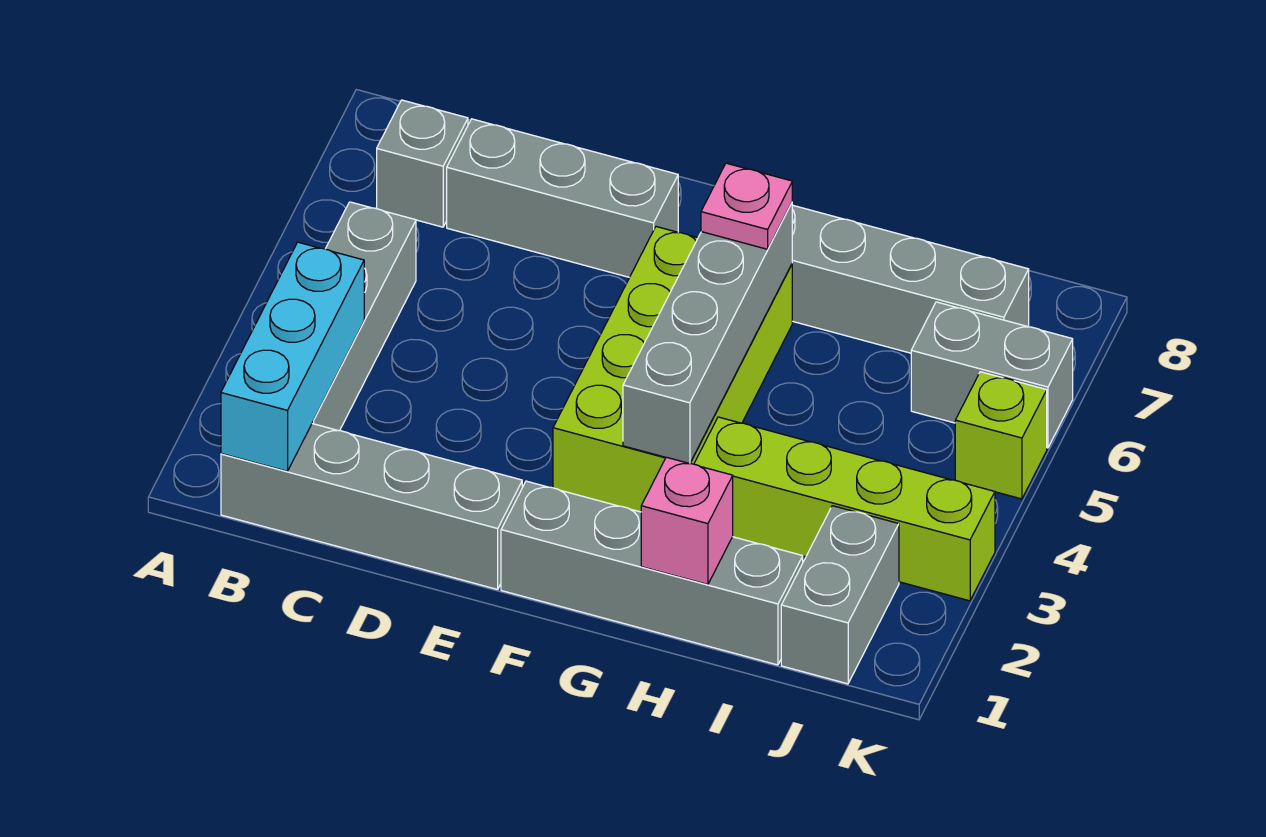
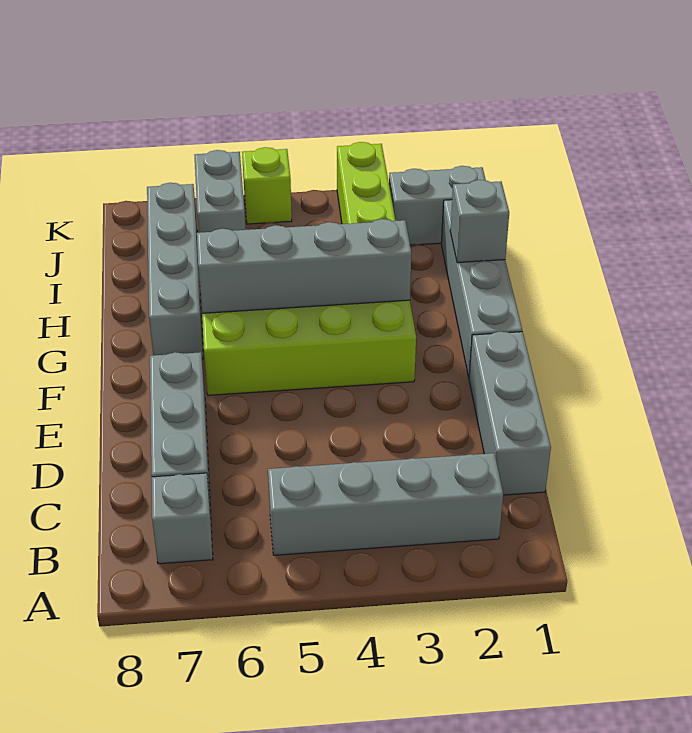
grey 1x4 brick [221,424,522,589] -> grey 1x3 brick [469,331,551,495]
cyan 1x3 brick [221,242,364,471] -> none
pink 1x1 plate [701,163,792,249] -> none
pink 1x1 brick [641,457,733,585] -> grey 1x1 brick [450,180,509,263]

